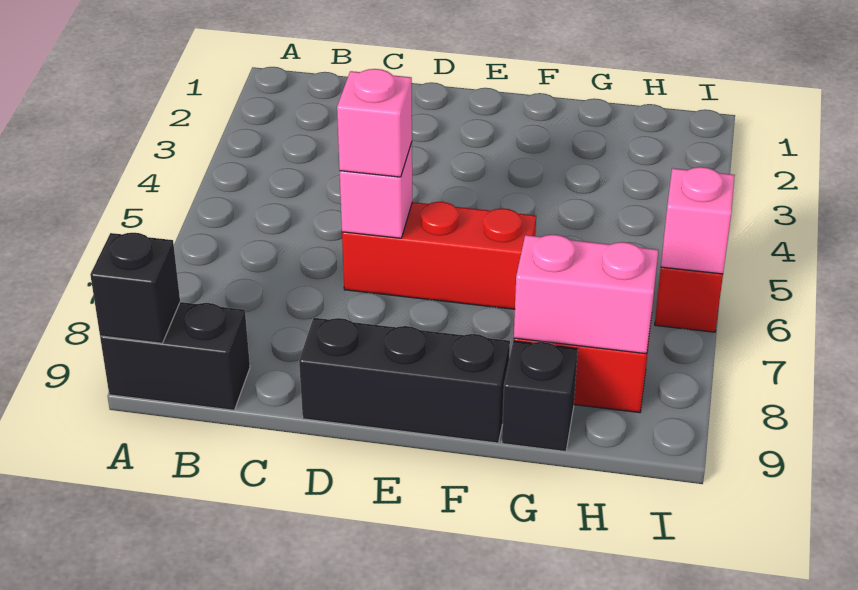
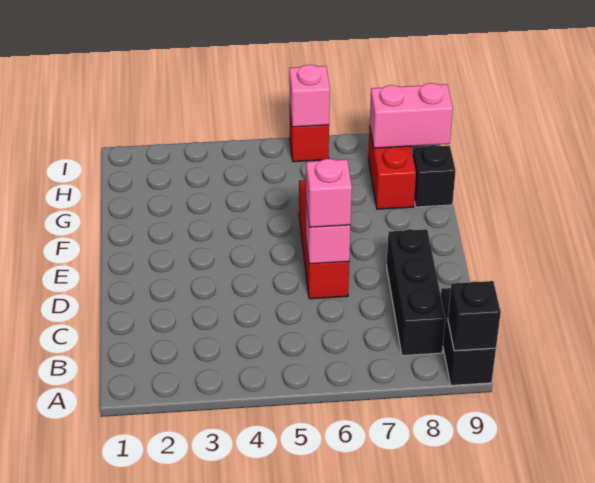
black 1x3 brick [299,318,510,443] -> black 1x3 brick moved to [387,229,445,356]
pink 1x2 brick [514,235,658,354] -> pink 1x2 brick turned to [370,83,453,148]

